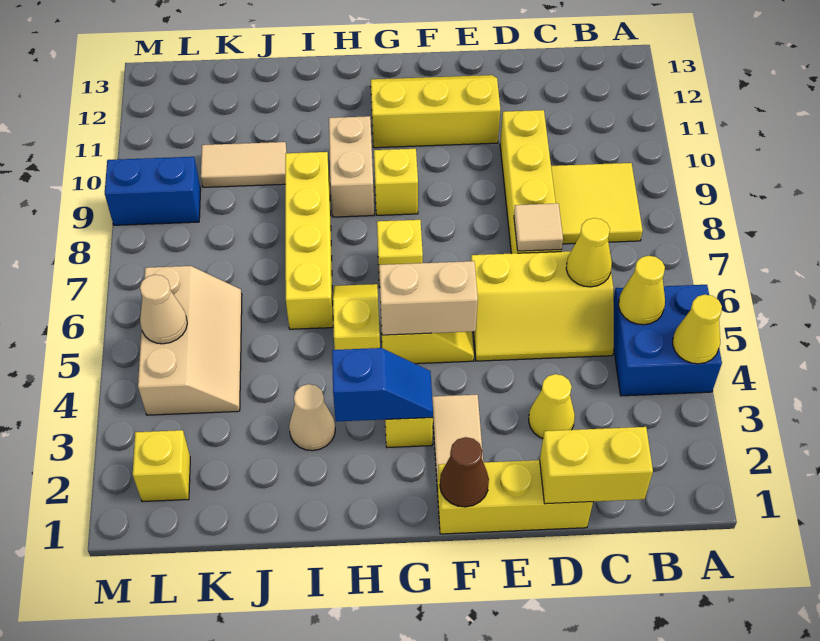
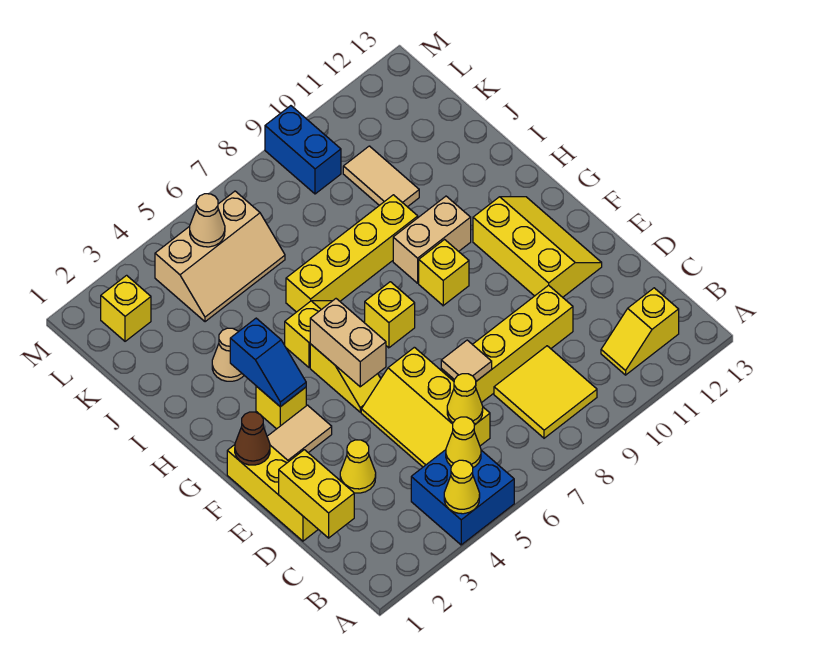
none -> yellow 1x2 slope [601,288,679,375]

